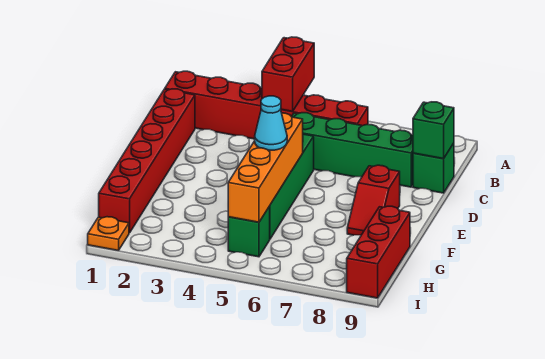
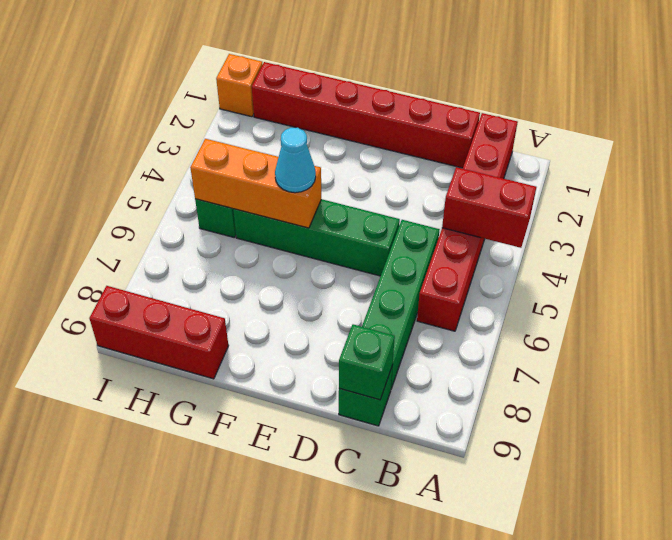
orange 1x4 brick [228,113,303,222] -> orange 1x3 brick [190,139,321,228]
red 1x2 slope [347,165,400,235] -> none
orange 1x1 plate [88,217,129,251] -> orange 1x1 brick [216,54,263,117]

